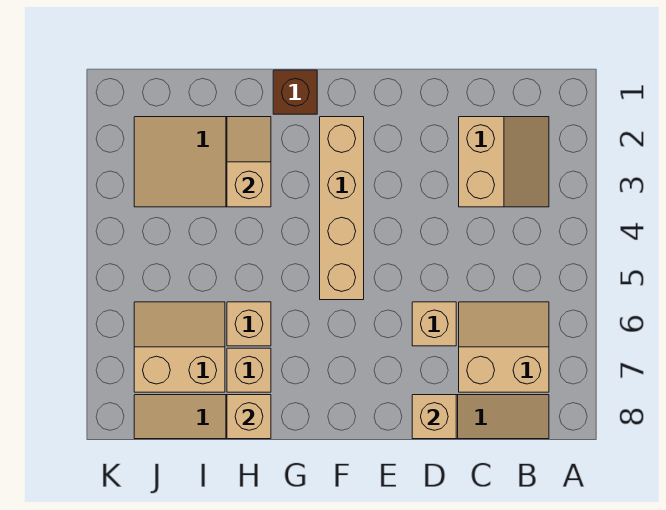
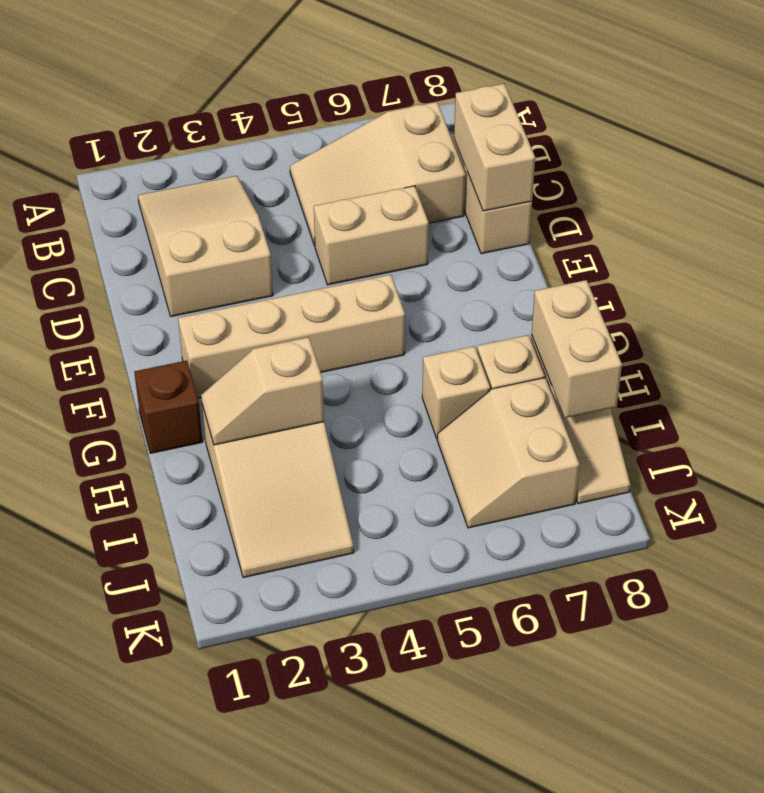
tan 2x2 slope [459,117,549,207] -> tan 2x3 slope [138,176,273,317]
tan 2x2 slope [459,302,549,392] -> tan 2x3 slope [290,102,466,246]
tan 1x1 brick [412,302,456,346] -> tan 1x2 brick [314,186,429,285]
tan 1x1 brick [412,395,456,439] -> tan 1x2 brick [454,84,535,211]
tan 1x1 brick [227,395,271,439] -> tan 1x2 brick [531,280,622,418]

